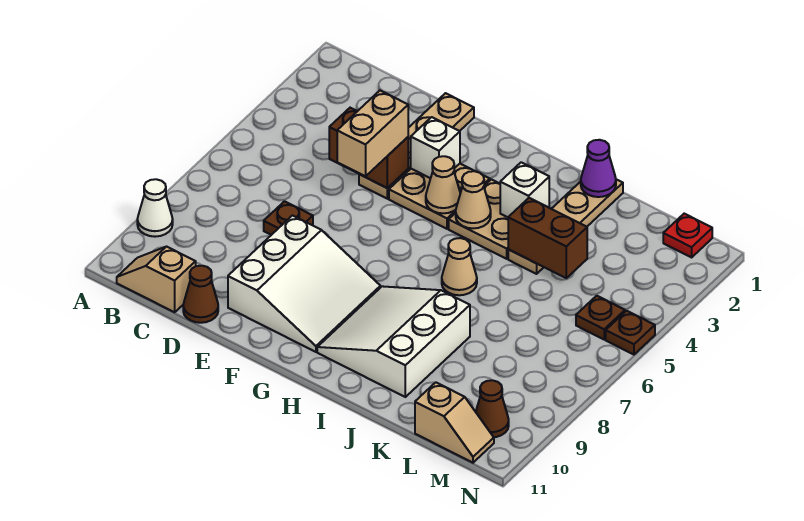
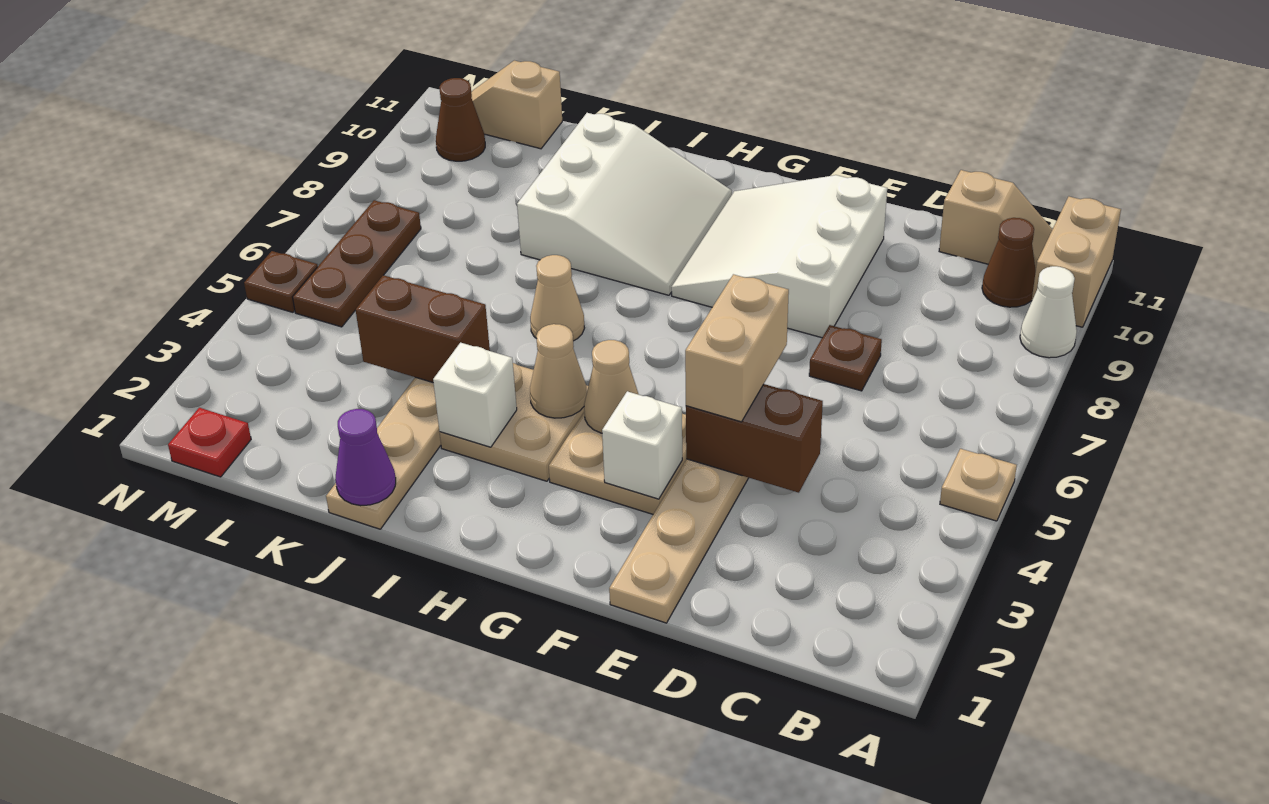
none -> tan 1x1 plate [940,449,1017,521]
none -> tan 1x2 brick [1031,197,1121,327]
brown 1x1 cone [183,266,218,323] -> brown 1x1 cone moved to [982,218,1036,307]
brown 1x1 plate [576,296,625,339] -> brown 1x3 plate [293,200,421,327]

